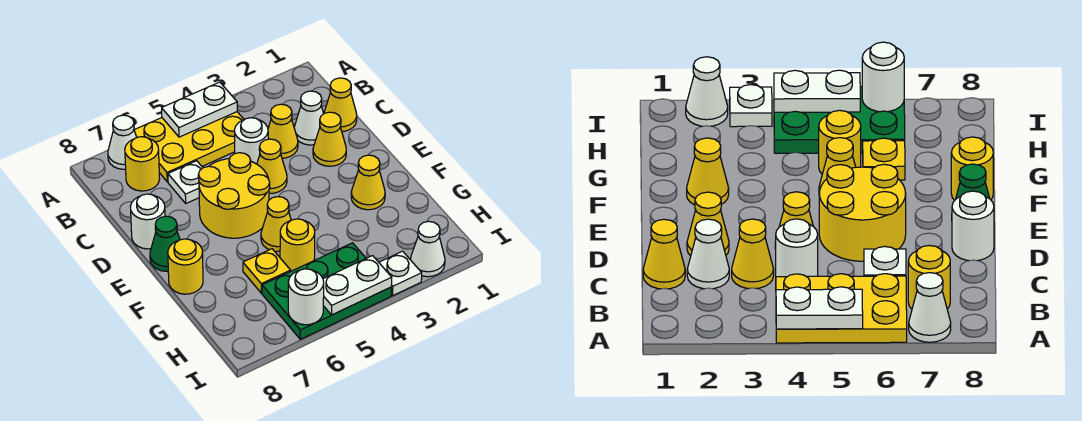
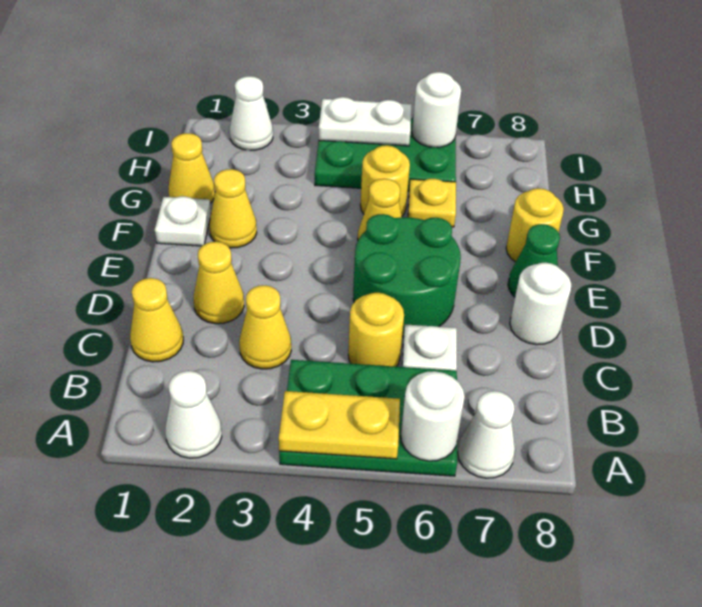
yellow 2x3 plate [134,112,244,182] -> green 2x3 plate [279,360,457,476]
white 1x2 plate [162,82,237,137] -> yellow 1x2 plate [279,391,400,459]
yellow 1x1 round brick [125,137,160,191] -> yellow 1x1 round brick moved to [348,293,404,367]
white 1x1 cone [294,91,324,145] -> white 1x1 cone moved to [165,371,222,458]
white 1x1 round brick [234,118,268,164] -> white 1x1 round brick moved to [401,371,465,461]
yellow 1x1 cone [257,139,287,193] -> yellow 1x1 cone moved to [169,133,215,203]
yellow 2x2 round brick [198,153,270,238] -> green 2x2 round brick [353,214,461,336]
white 1x1 plate [379,251,422,295] -> white 1x1 plate moved to [155,196,211,246]

